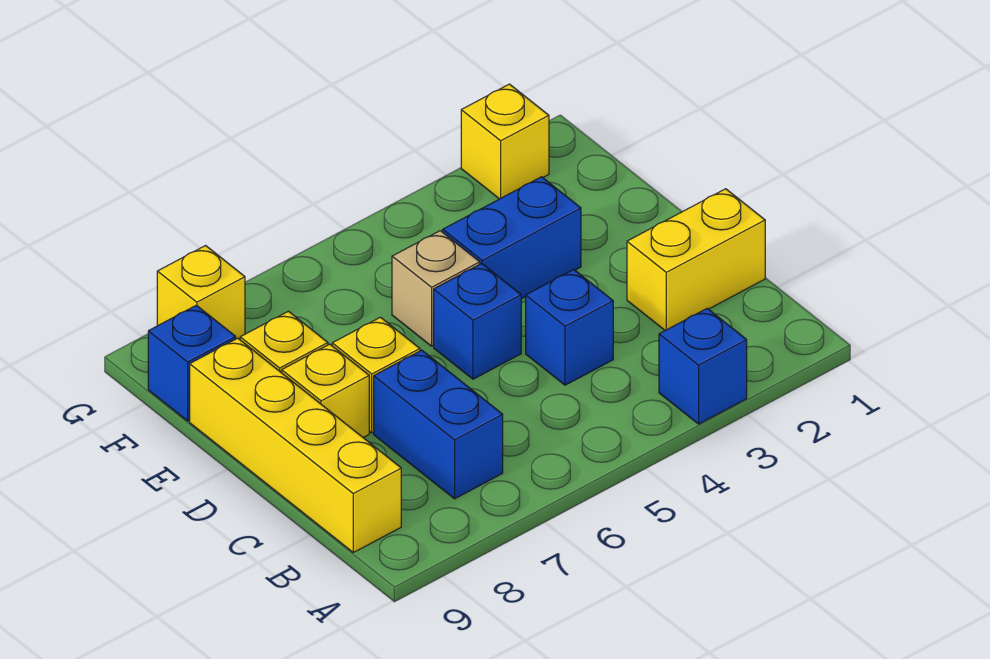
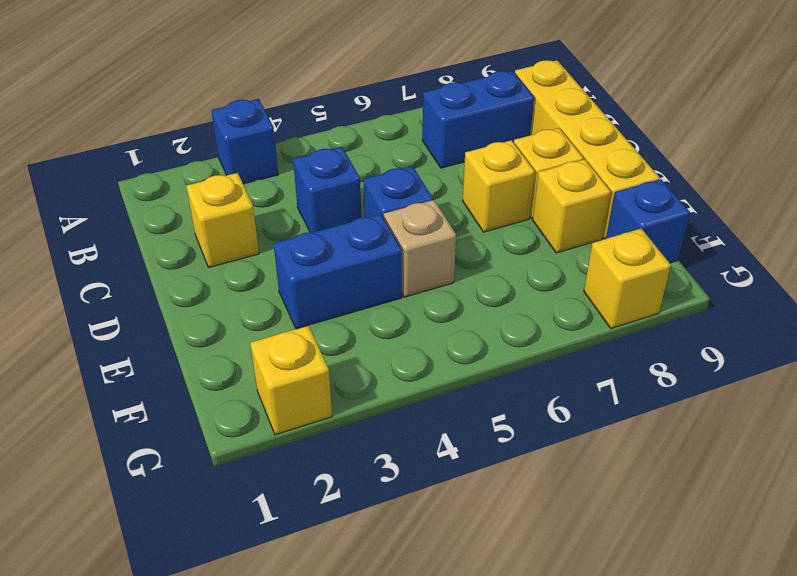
blue 1x2 brick [374,350,503,499] -> blue 1x2 brick turned to [422,71,534,168]
yellow 1x2 brick [627,189,765,330] -> yellow 1x1 brick [186,173,259,267]

